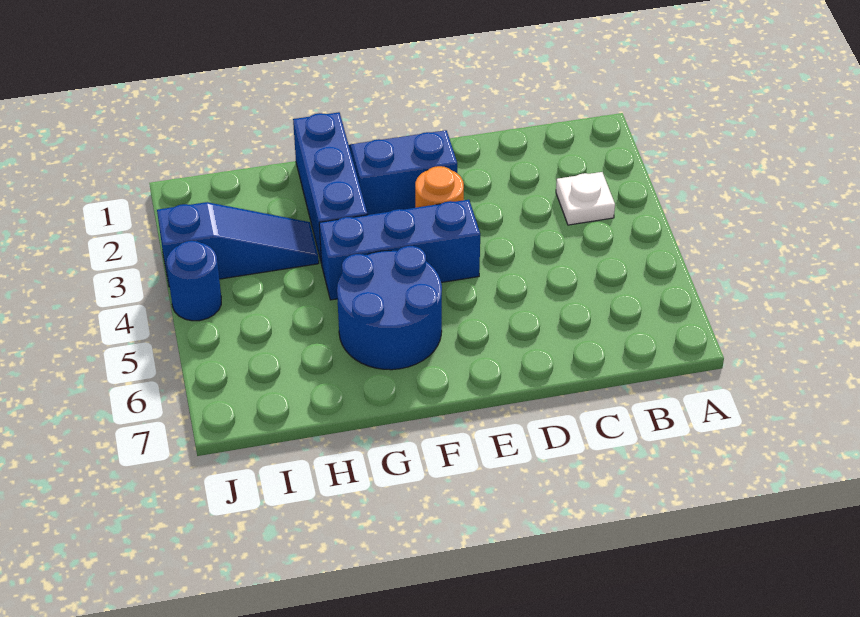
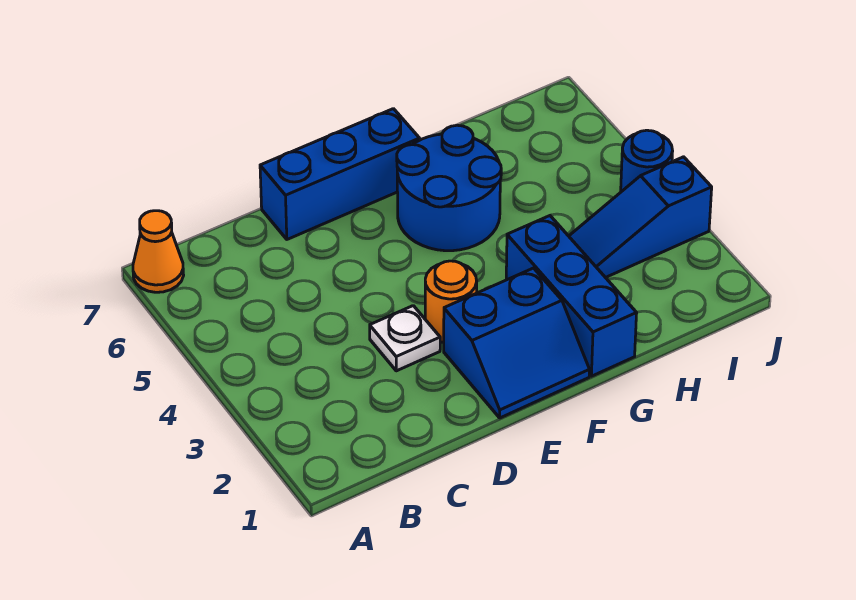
none -> orange 1x1 cone [133,211,184,292]
white 1x1 plate [556,172,615,225] -> white 1x1 plate moved to [370,306,440,371]
blue 1x3 brick [319,200,480,300] -> blue 1x3 brick moved to [260,109,420,239]

